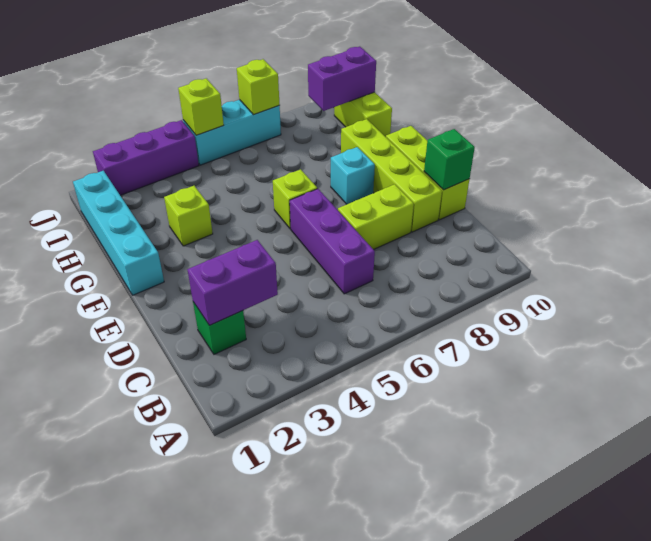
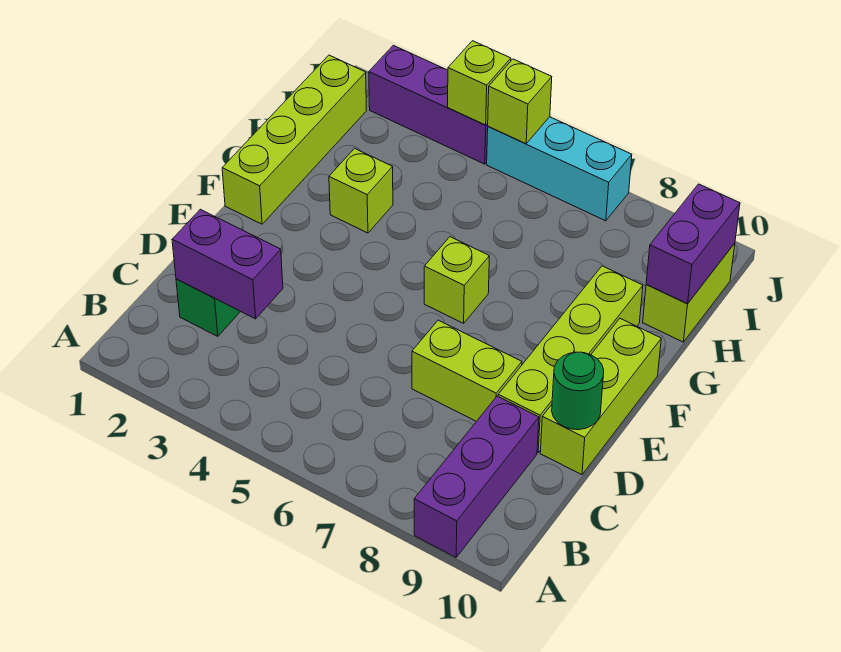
purple 1x3 brick [290,189,375,294] -> purple 1x3 brick moved to [414,396,539,557]
green 1x1 brick [424,129,475,190] -> green 1x1 round brick [552,352,604,430]
cyan 1x4 brick [73,171,164,295] -> lime 1x4 brick [222,55,366,224]
cyan 1x1 brick [331,147,375,204] -> none
purple 1x2 brick [308,47,376,111] -> purple 1x2 brick turned to [646,184,740,304]
lime 1x1 brick [237,59,280,115] -> lime 1x1 brick moved to [448,41,511,125]

